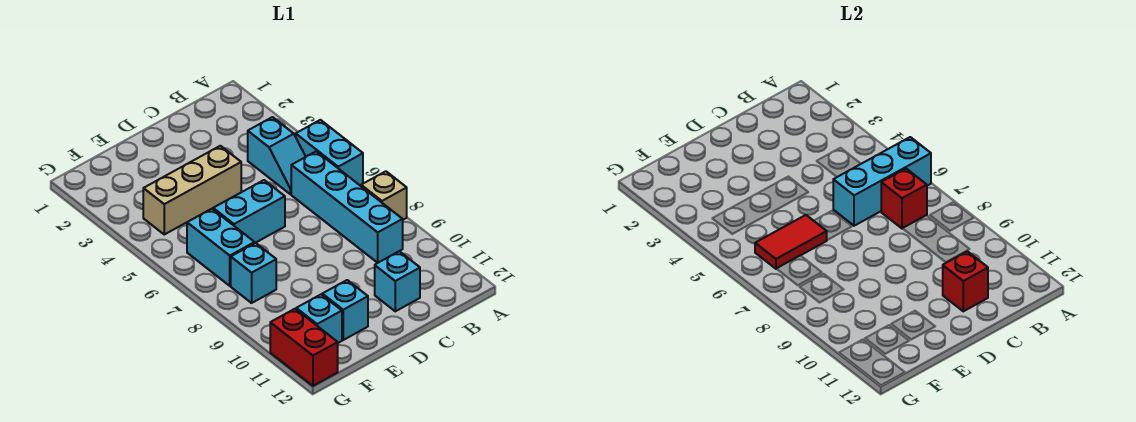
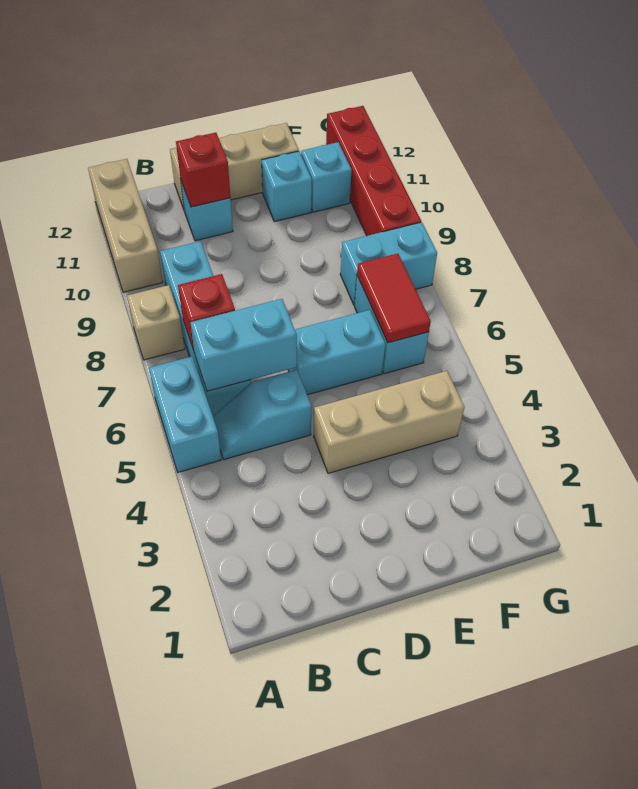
cyan 1x3 brick [833,137,931,226] -> cyan 1x2 brick [190,299,297,391]
none -> tan 1x3 brick [88,159,163,292]
cyan 1x2 slope [248,117,306,194] -> cyan 1x2 slope turned to [213,370,311,459]
none -> tan 1x3 brick [170,123,299,209]
red 1x2 tile [755,215,827,269] -> red 1x2 tile turned to [357,253,431,343]
cyan 1x1 brick [231,243,276,303] -> cyan 1x2 brick [340,222,437,305]
red 1x2 brick [270,309,338,386] -> red 1x4 brick [326,106,421,236]

